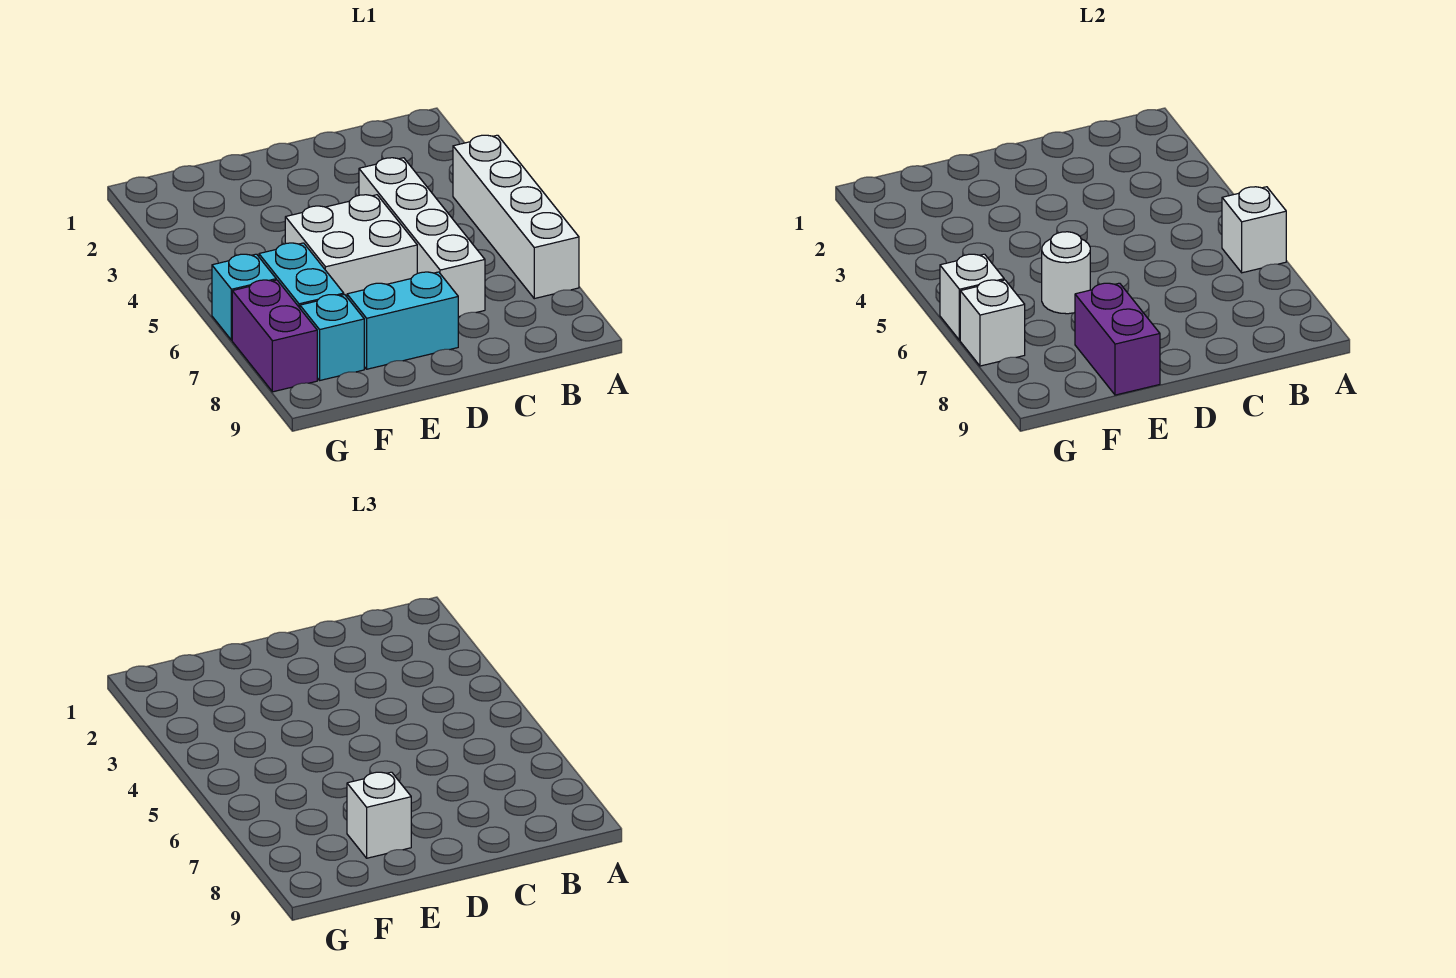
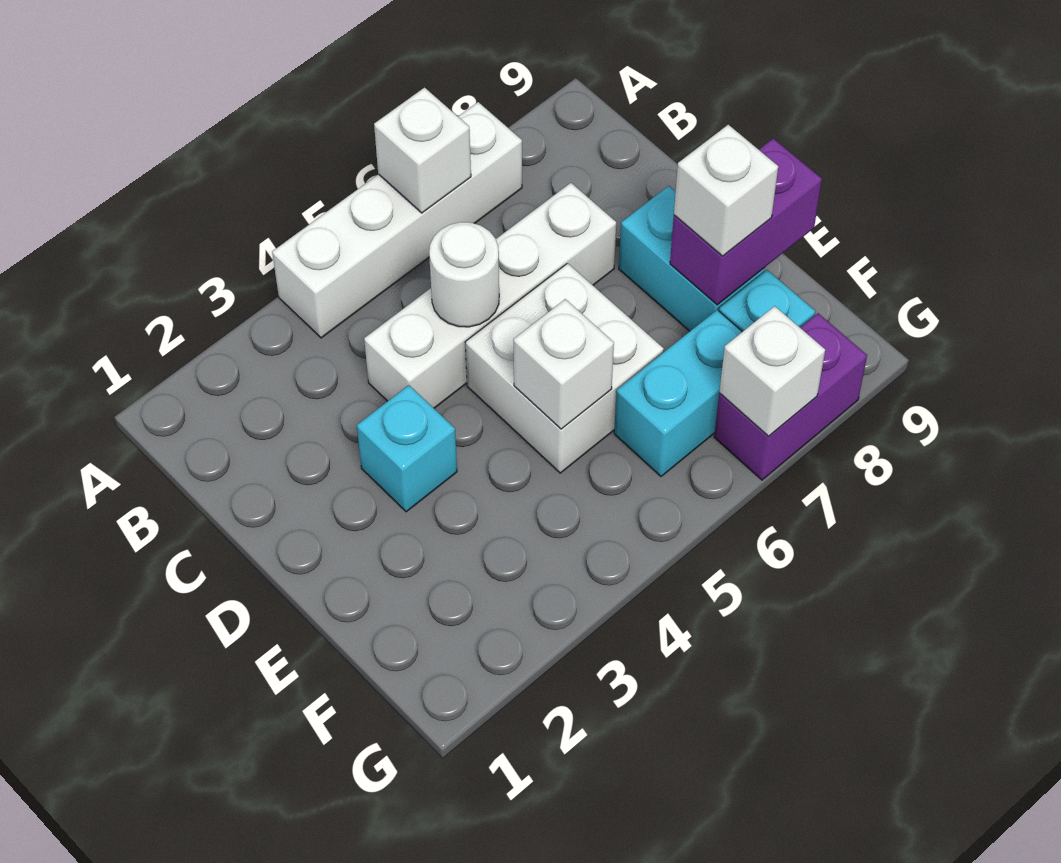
white 1x1 round brick [1042,232,1090,314] -> white 1x1 round brick moved to [429,222,499,327]
cyan 1x1 brick [212,254,276,340] -> cyan 1x1 brick moved to [357,385,457,512]
white 1x1 brick [940,254,1004,340] -> white 1x1 brick moved to [513,299,614,429]

